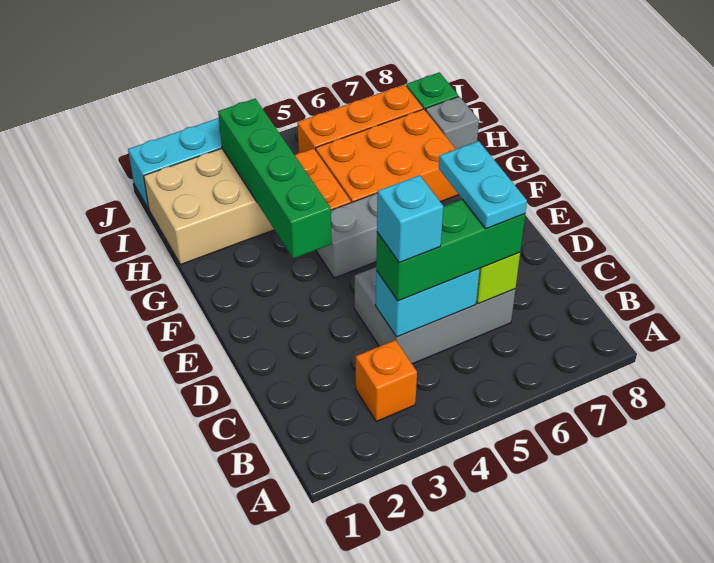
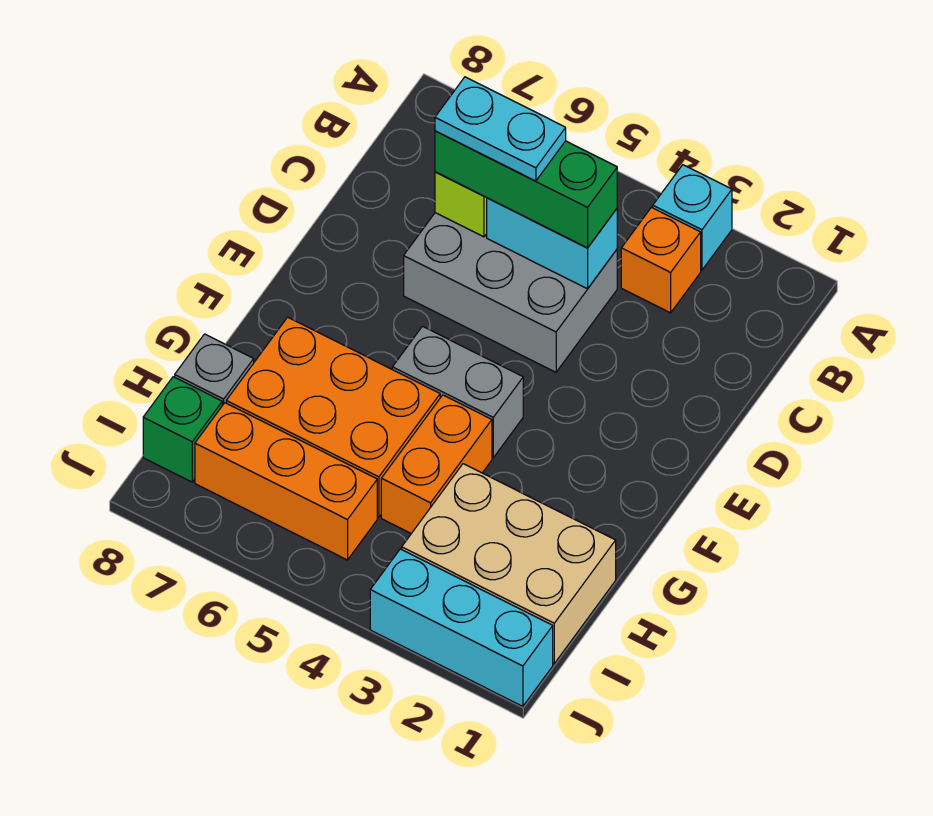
cyan 1x1 brick [377,175,443,263] -> cyan 1x1 brick moved to [653,165,732,270]
cyan 1x2 plate [439,141,527,229] -> cyan 1x2 plate turned to [435,77,566,181]
green 1x4 brick [218,99,332,259] -> none

